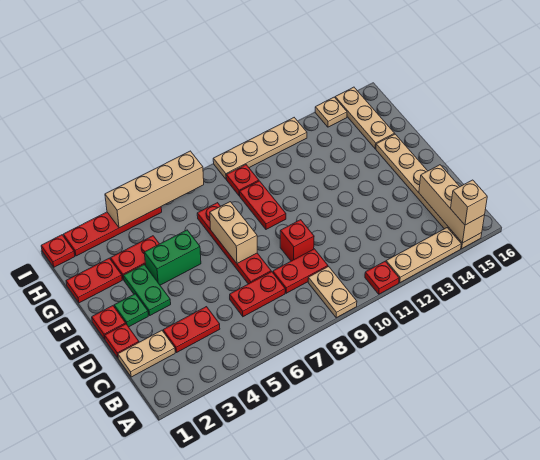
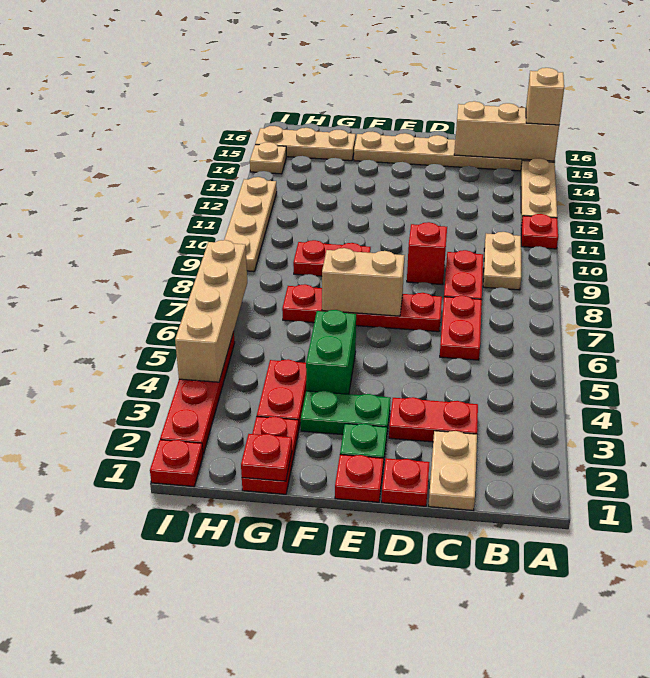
tan 1x2 plate [308,267,357,318] -> tan 1x2 plate turned to [483,232,521,290]
red 1x2 plate [163,307,220,353] -> red 1x2 plate turned to [389,397,478,442]
red 1x1 plate [226,165,259,196] -> red 1x1 plate moved to [241,434,292,481]

